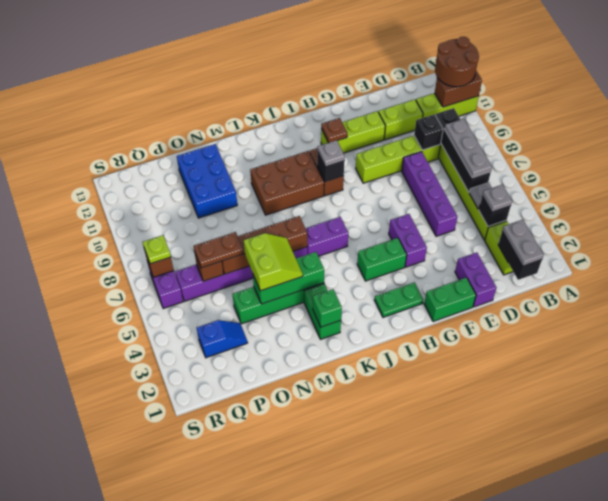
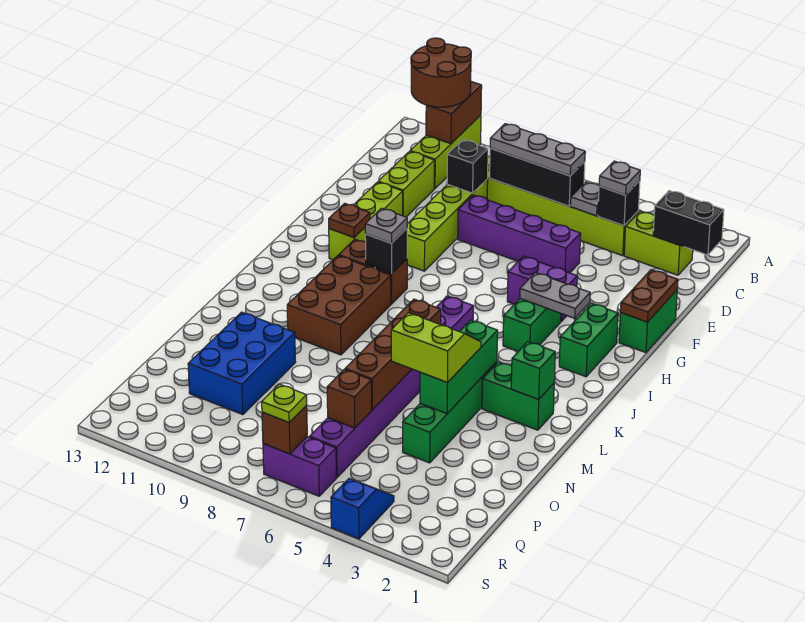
grey 1x2 plate [502,220,544,266] -> grey 1x2 plate moved to [520,273,590,318]
black 1x4 brick [435,108,491,192] -> black 1x3 brick [490,148,585,206]
purple 1x2 brick [455,252,496,307] -> none
green 1x2 plate [375,282,423,317] -> green 1x2 brick [559,303,618,377]
blue 2x3 brick [177,144,237,218] -> blue 2x3 brick turned to [188,312,296,415]
brown 1x2 plate [193,232,243,268] -> brown 1x2 plate moved to [620,270,678,322]
blue 1x2 slope [197,320,248,358] -> blue 1x2 slope moved to [331,479,394,539]

